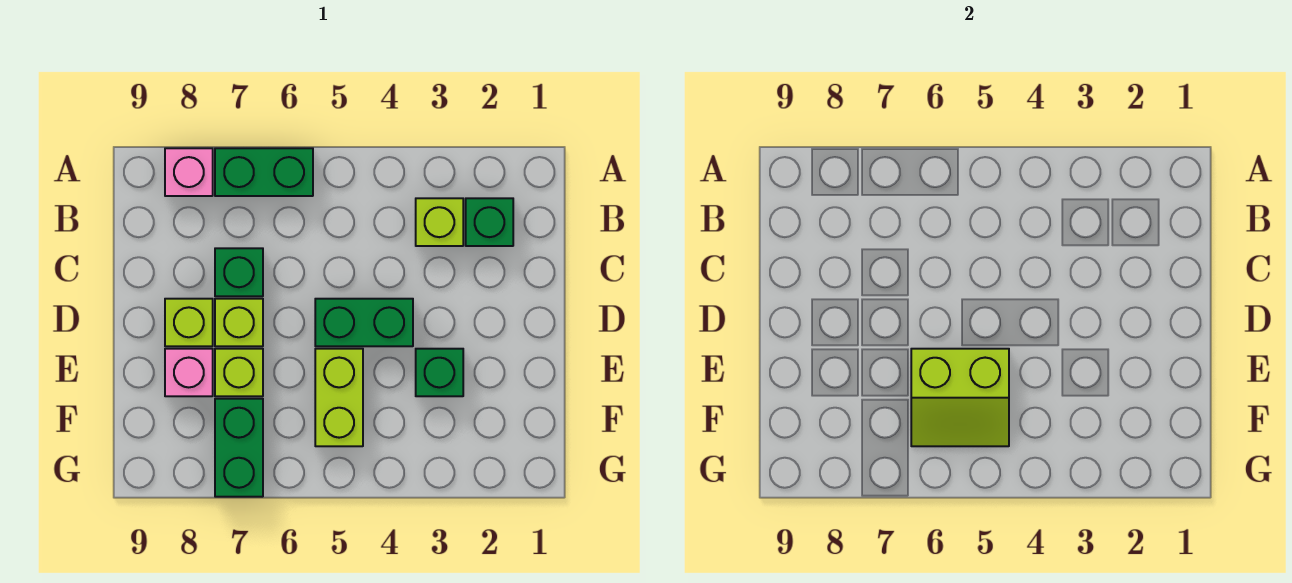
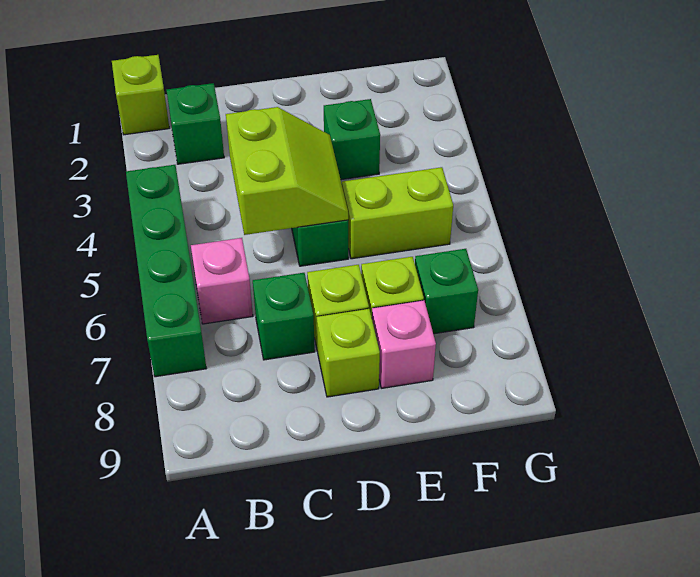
green 1x2 brick [215,148,313,196] -> green 1x4 brick [126,165,206,377]
pink 1x1 brick [165,148,213,196] -> pink 1x1 brick moved to [191,238,253,324]
lime 1x1 brick [416,198,463,246] -> lime 1x1 brick moved to [112,55,169,135]
lime 2x2 slope [911,349,1009,446] -> lime 2x2 slope moved to [226,107,348,235]
green 1x2 brick [215,399,263,497] -> green 1x1 brick [415,249,478,334]

